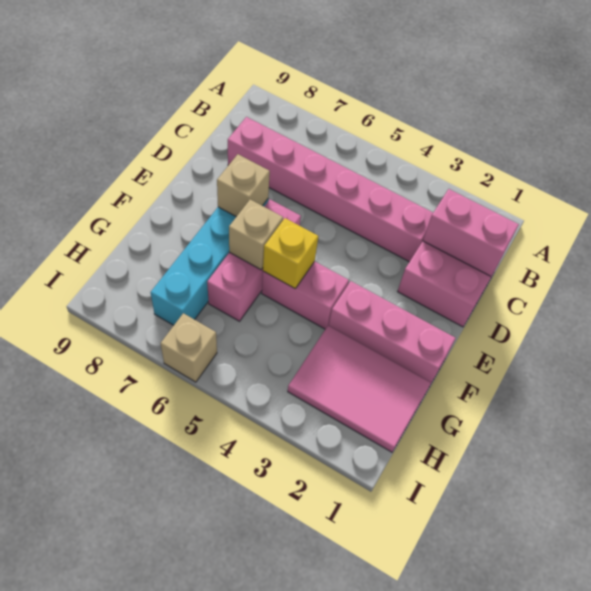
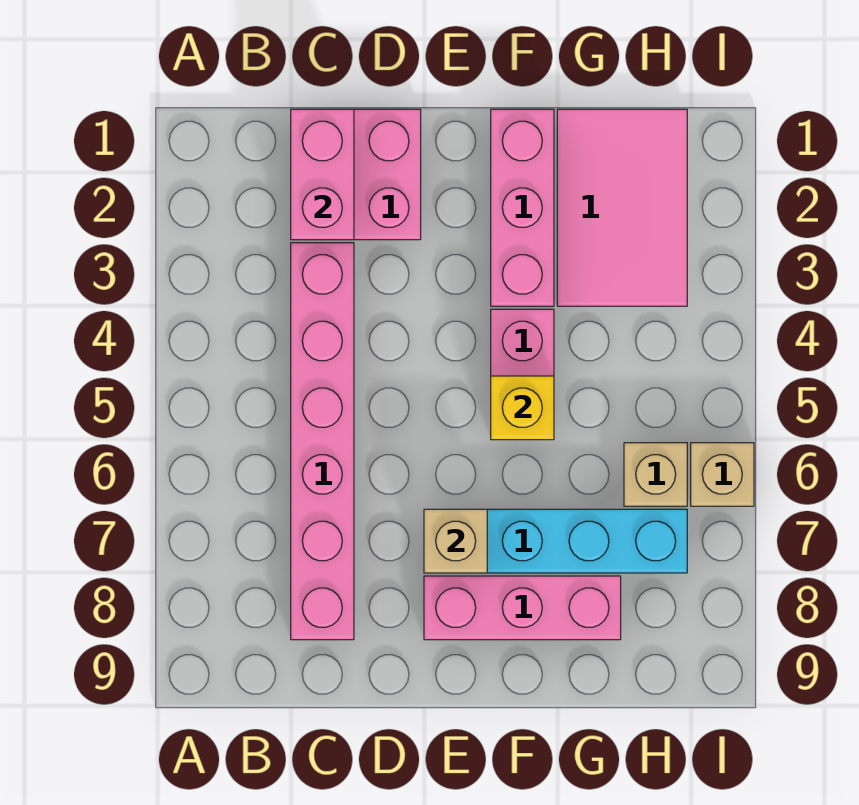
pink 1x3 brick [207,200,301,321] -> pink 1x3 brick moved to [424,576,621,640]
tan 1x1 brick [229,200,283,270] -> tan 1x1 brick moved to [624,443,687,506]

